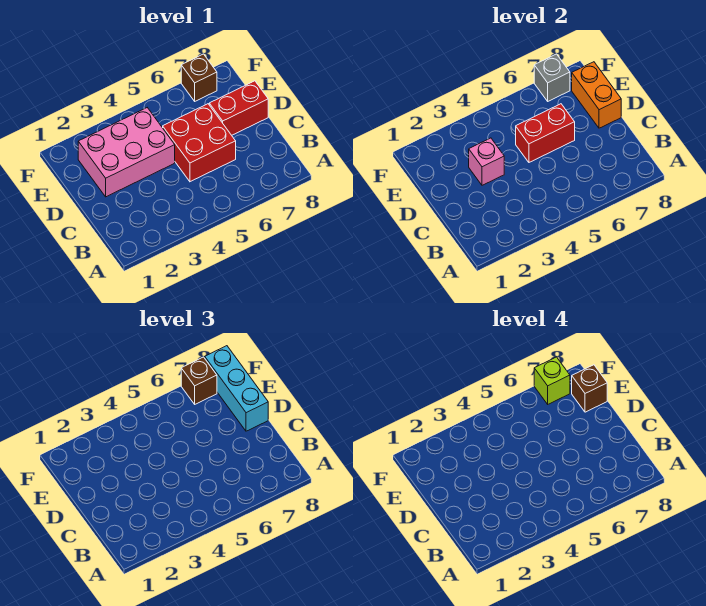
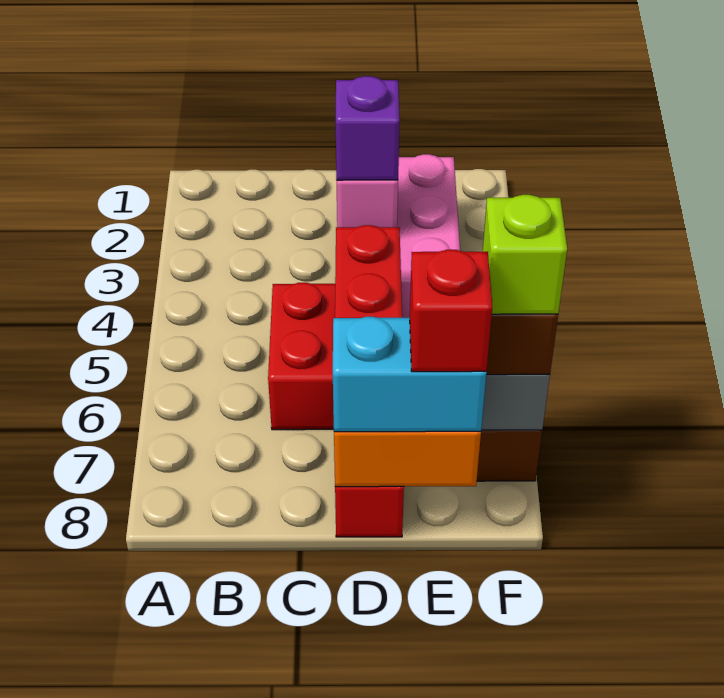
none -> purple 1x1 brick [336,76,400,180]
cyan 1x3 brick [205,346,268,431] -> cyan 1x2 brick [333,317,487,432]
brown 1x1 brick [572,365,607,412] -> red 1x1 brick [410,250,492,372]

